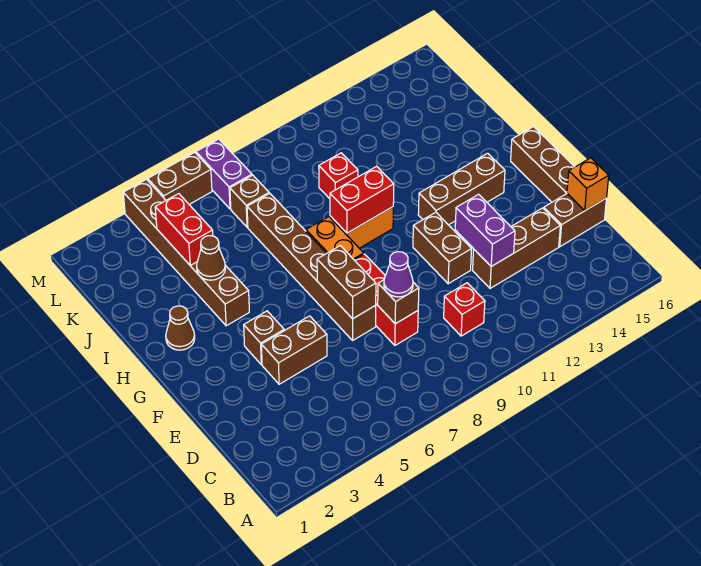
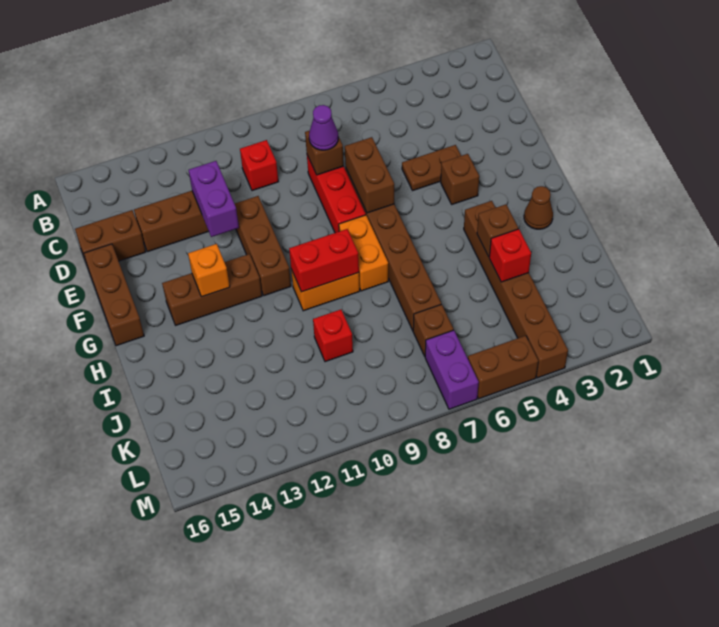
orange 1x1 brick [567,158,609,210] -> orange 1x1 brick moved to [188,244,230,297]
brown 1x2 brick [261,316,327,384] -> brown 1x2 plate [402,145,461,191]
brown 1x2 brick [413,212,472,284] -> brown 1x3 brick [235,196,291,296]
brown 1x1 cone [197,236,225,280] -> brown 1x1 brick [477,204,518,257]
red 1x2 brick [155,194,213,266] -> red 1x1 brick [489,229,531,282]

